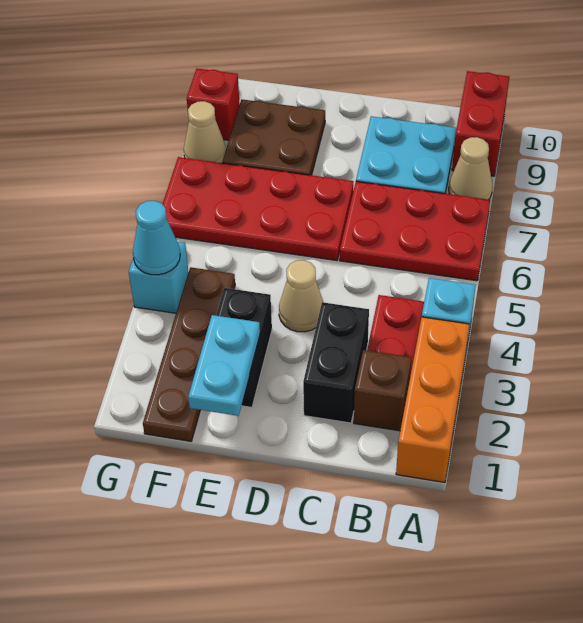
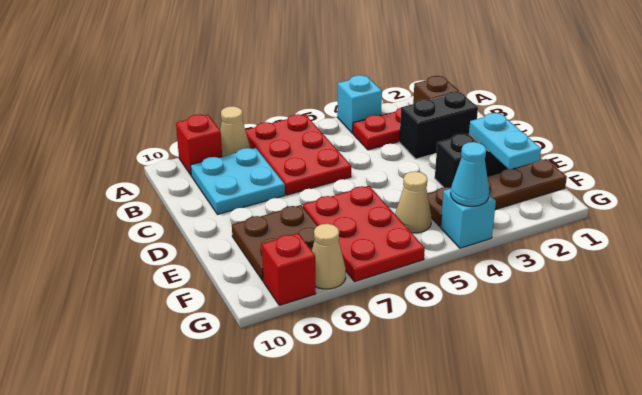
orange 1x3 brick [396,317,469,482] -> none
red 1x2 brick [452,71,509,176] -> red 1x1 brick [176,115,222,175]
tan 1x1 cone [279,260,323,332] -> tan 1x1 cone moved to [395,171,432,233]
red 2x4 plate [163,157,354,260] -> red 2x3 plate [303,186,425,282]
cyan 1x2 plate [188,315,260,416] -> cyan 1x2 plate turned to [469,113,541,170]

